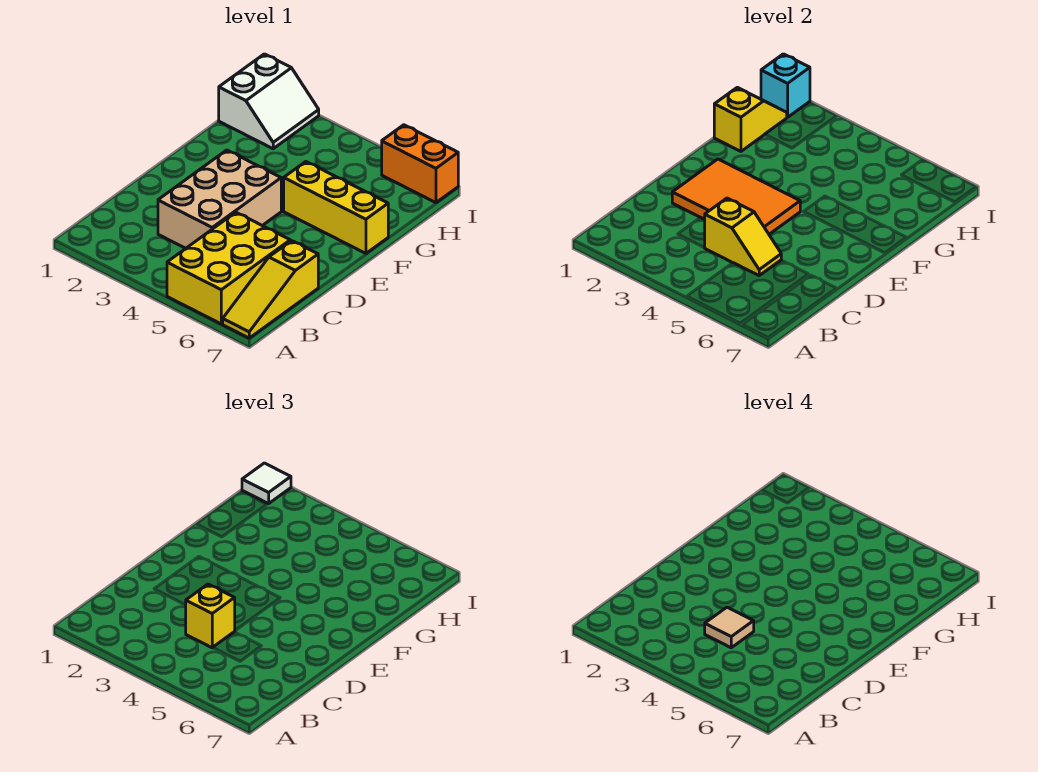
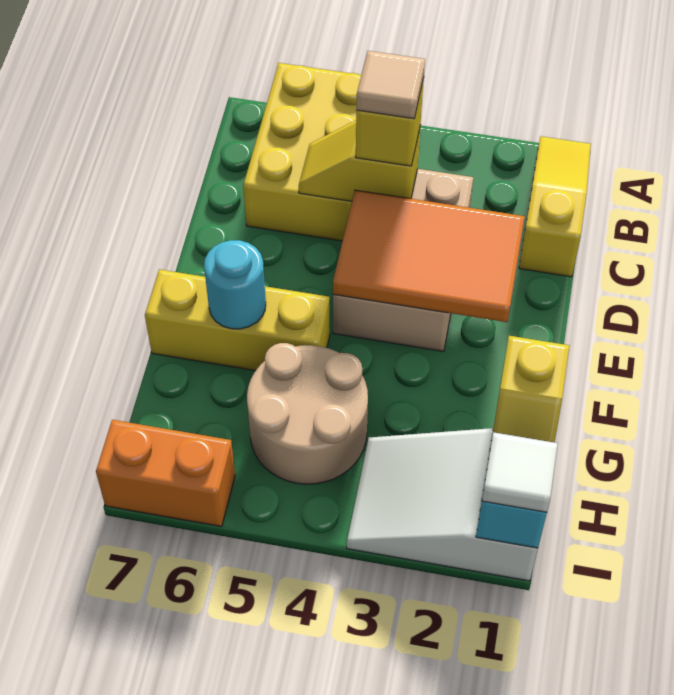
yellow 1x3 slope [223,241,318,338] -> yellow 1x3 slope moved to [519,136,591,277]
none -> cyan 1x1 round brick [204,240,266,329]
none -> tan 2x2 round brick [247,343,368,484]
white 2x2 slope [219,54,319,149] -> white 2x3 slope [347,428,538,581]

